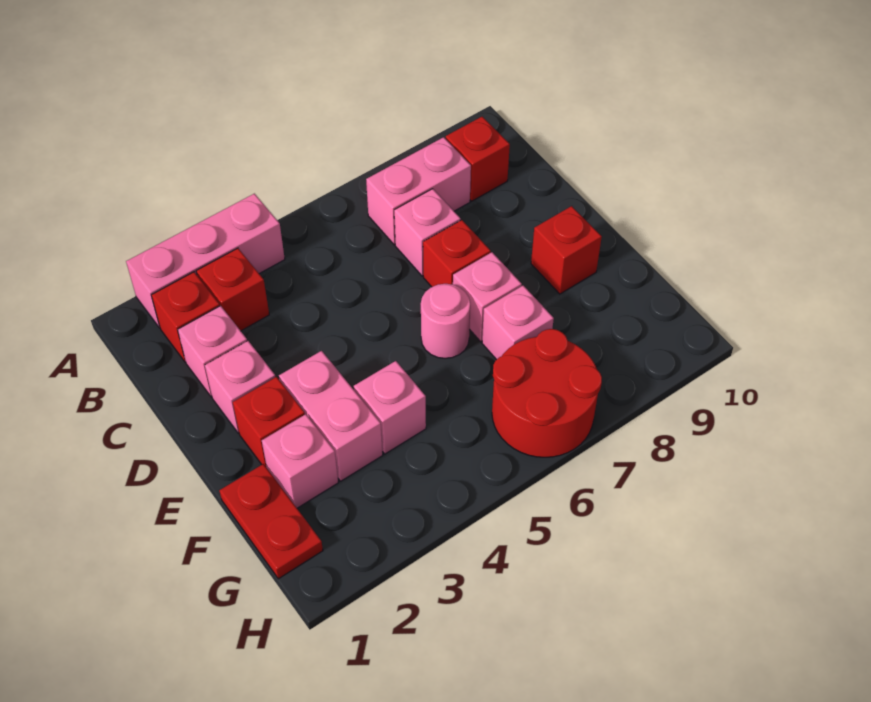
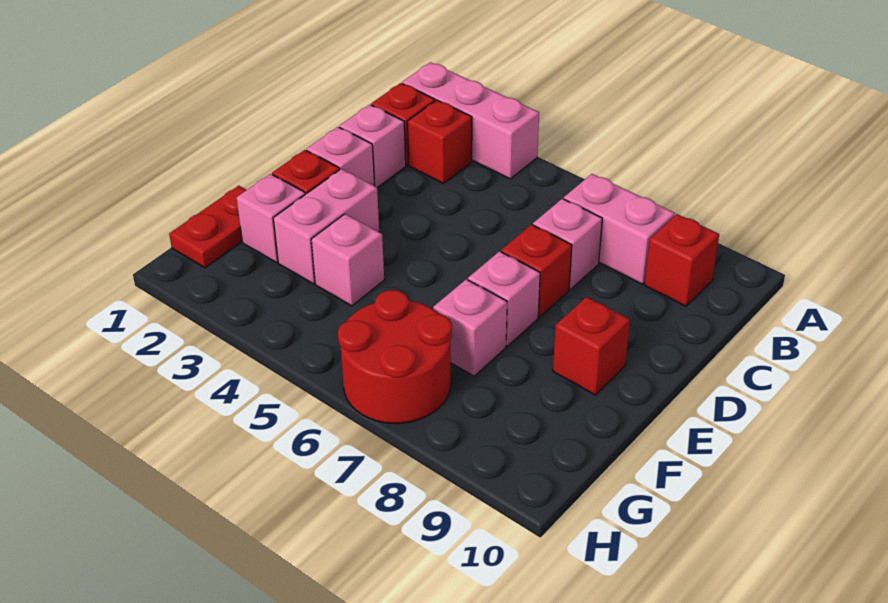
pink 1x1 round brick [421,284,470,358] -> none

